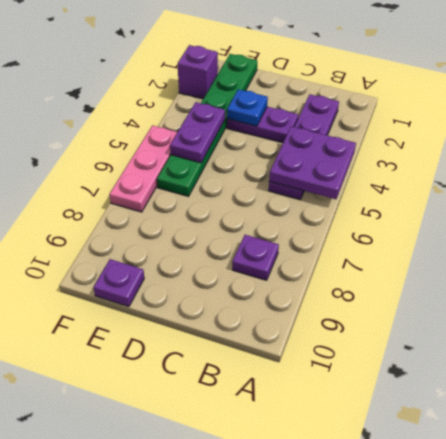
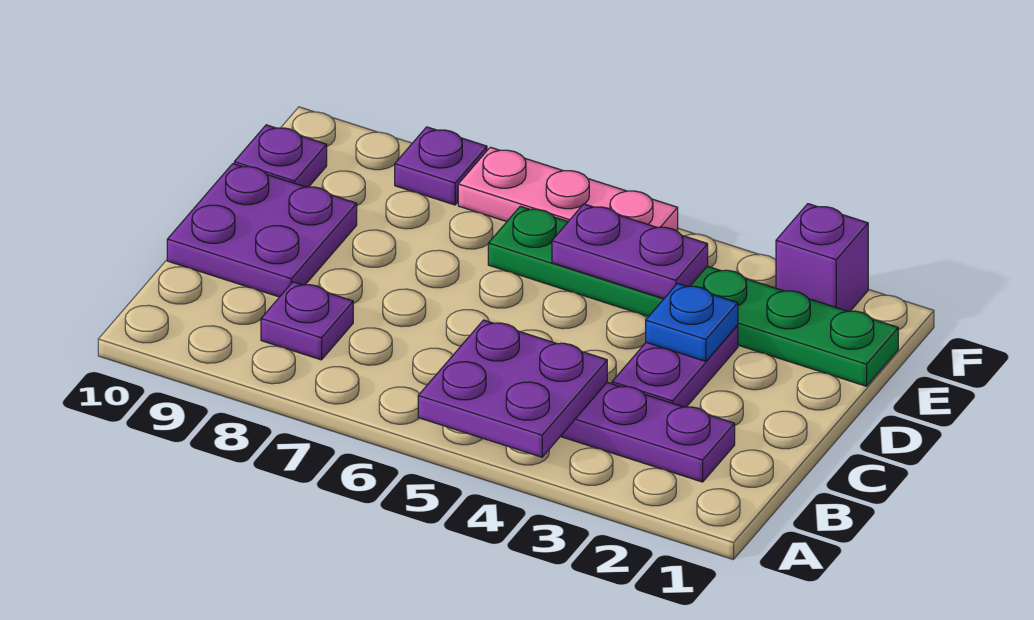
none -> purple 2x2 plate [167,164,357,297]
none -> purple 1x1 plate [395,127,487,205]

